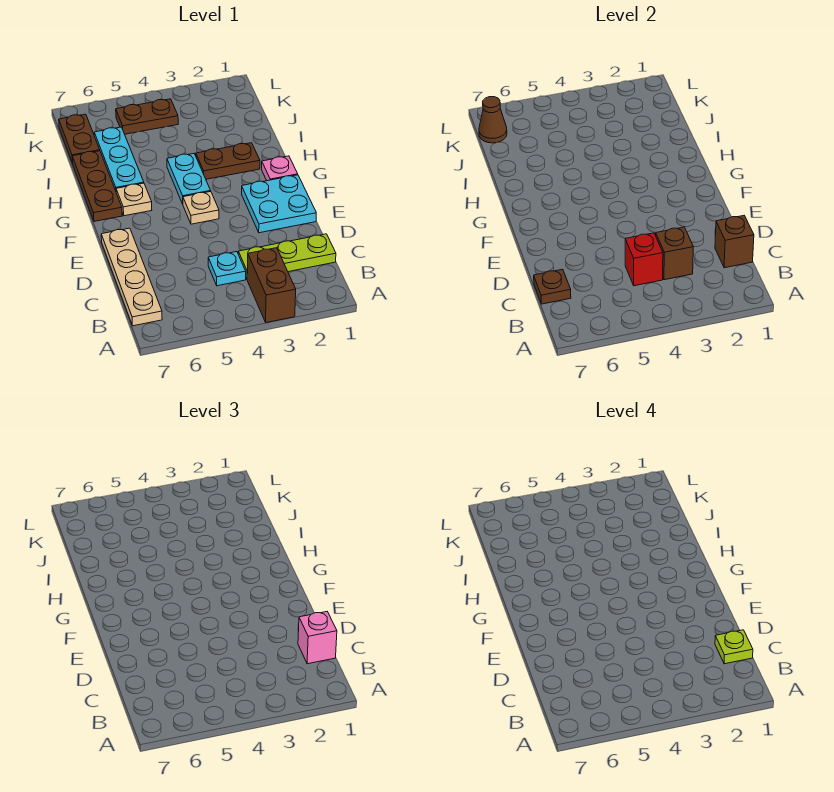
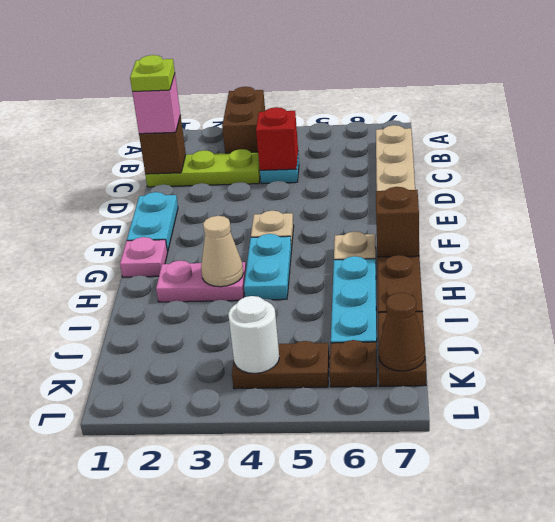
brown 1x1 brick [656,227,693,280] -> brown 1x1 brick moved to [376,187,419,257]
brown 1x1 plate [534,269,571,304] -> brown 1x1 plate moved to [330,340,377,387]
cyan 2x2 plate [242,175,316,233] -> cyan 1x2 plate [127,192,178,252]
brown 1x2 plate [196,143,260,179] -> pink 1x2 plate [156,261,246,302]
none -> tan 1x1 cone [201,216,243,287]
none -> white 1x1 round brick [228,296,279,373]

